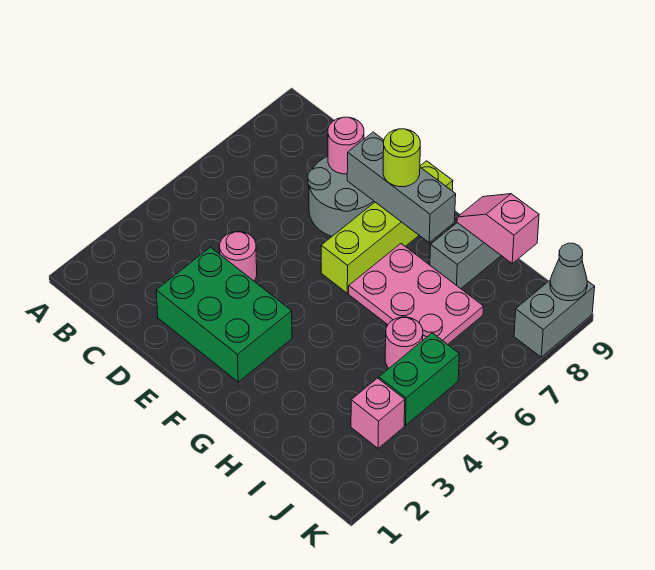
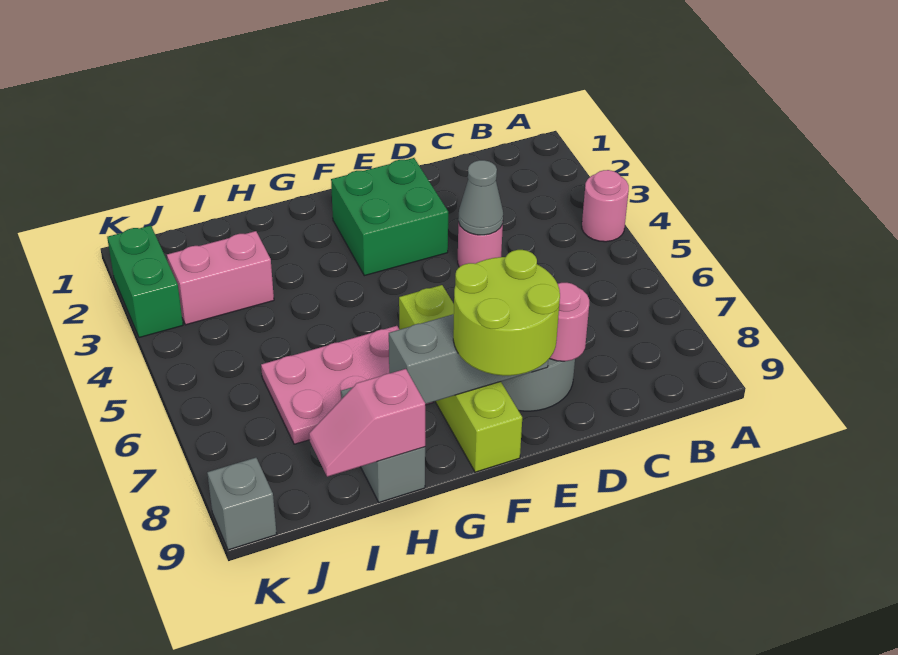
green 2x3 brick [156,247,292,382] -> green 2x2 brick [331,158,448,276]
lime 1x1 round brick [383,129,420,187] -> lime 2x2 round brick [453,250,560,376]
pink 1x2 slope [457,194,539,263] -> pink 1x2 slope turned to [309,369,425,477]
pink 1x1 round brick [385,317,423,368] -> pink 1x1 round brick moved to [582,170,629,242]
pink 1x1 brick [351,378,405,448] -> pink 1x2 brick [167,231,274,325]
green 1x2 brick [379,333,459,425] -> green 1x2 brick moved to [107,226,183,338]
grey 1x2 brick [514,281,595,357] -> grey 1x1 brick [207,458,277,550]
grey 1x1 cone [550,243,587,301] -> grey 1x1 cone moved to [458,160,503,235]

